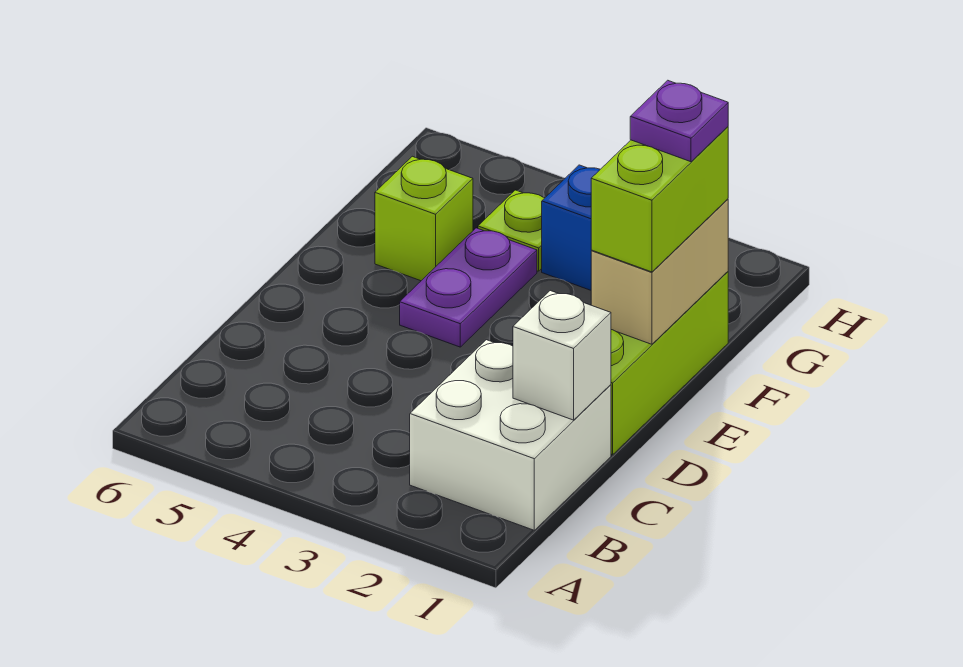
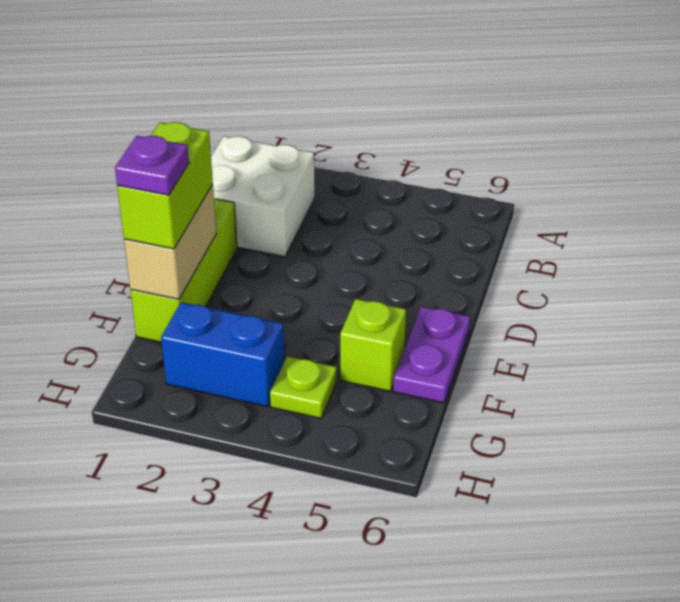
white 1x1 brick [513,291,611,420] -> none
purple 1x2 plate [400,228,537,347] -> purple 1x2 plate moved to [393,306,470,403]

